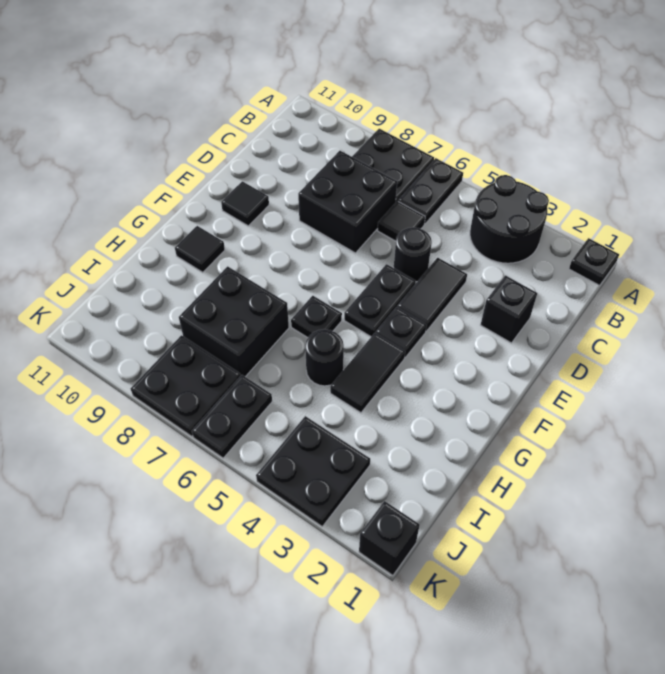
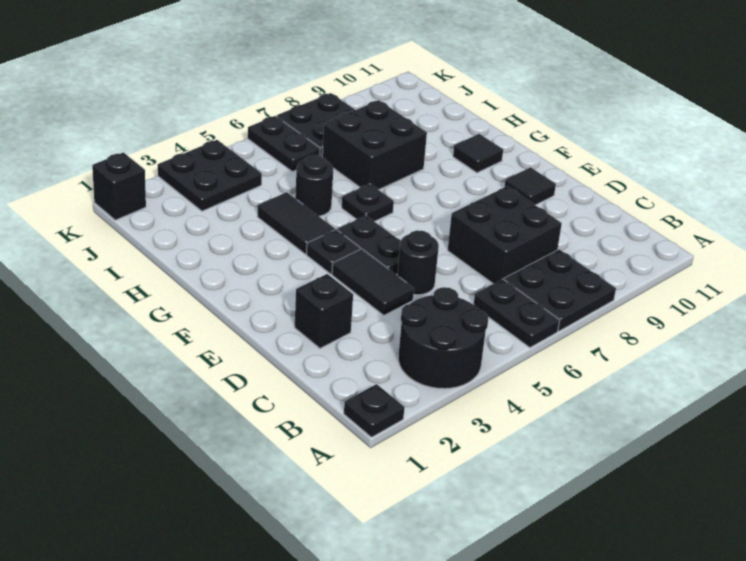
black 1x1 tile [378,201,425,241] -> none

